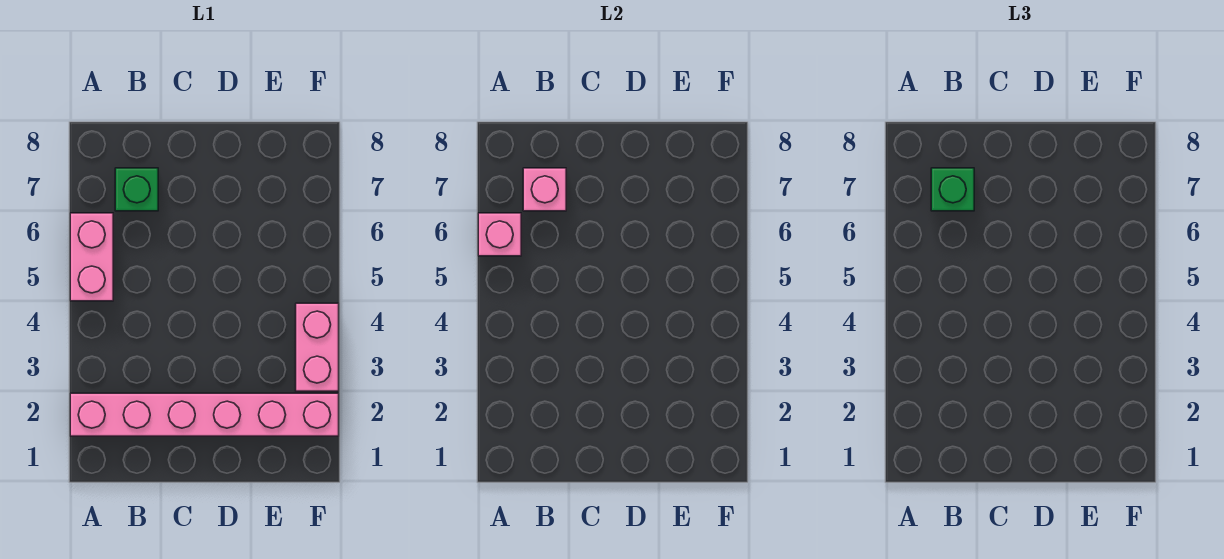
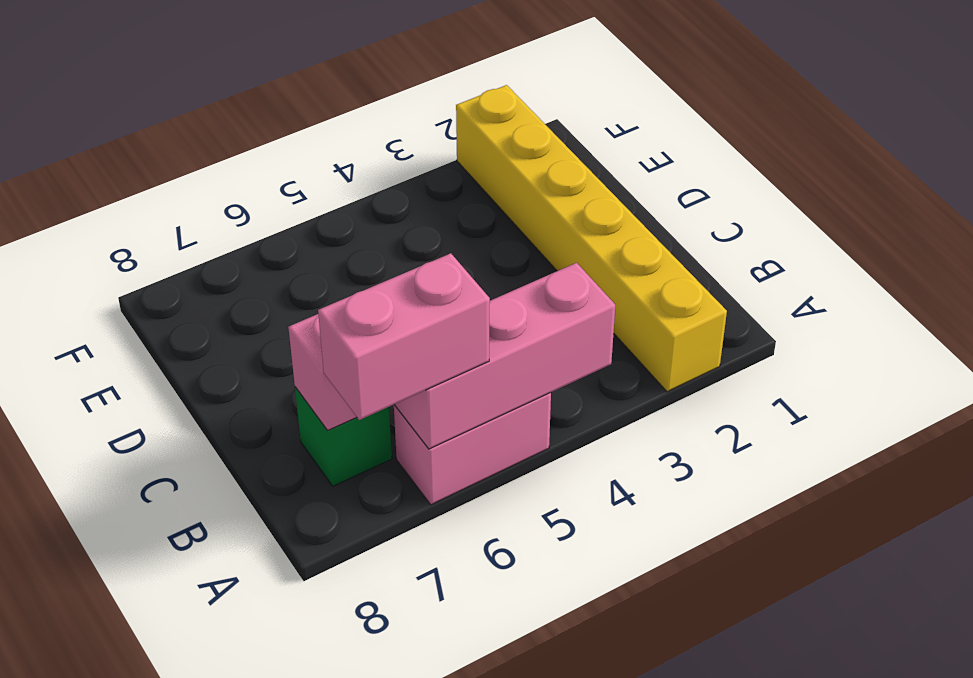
pink 1x6 brick [70,393,339,436] -> yellow 1x6 brick [456,85,727,392]
pink 1x1 brick [478,213,521,256] -> pink 1x3 brick [394,263,615,449]
green 1x1 brick [931,168,974,211] -> none
pink 1x2 brick [296,303,339,391] -> pink 1x2 brick moved to [318,253,490,420]

